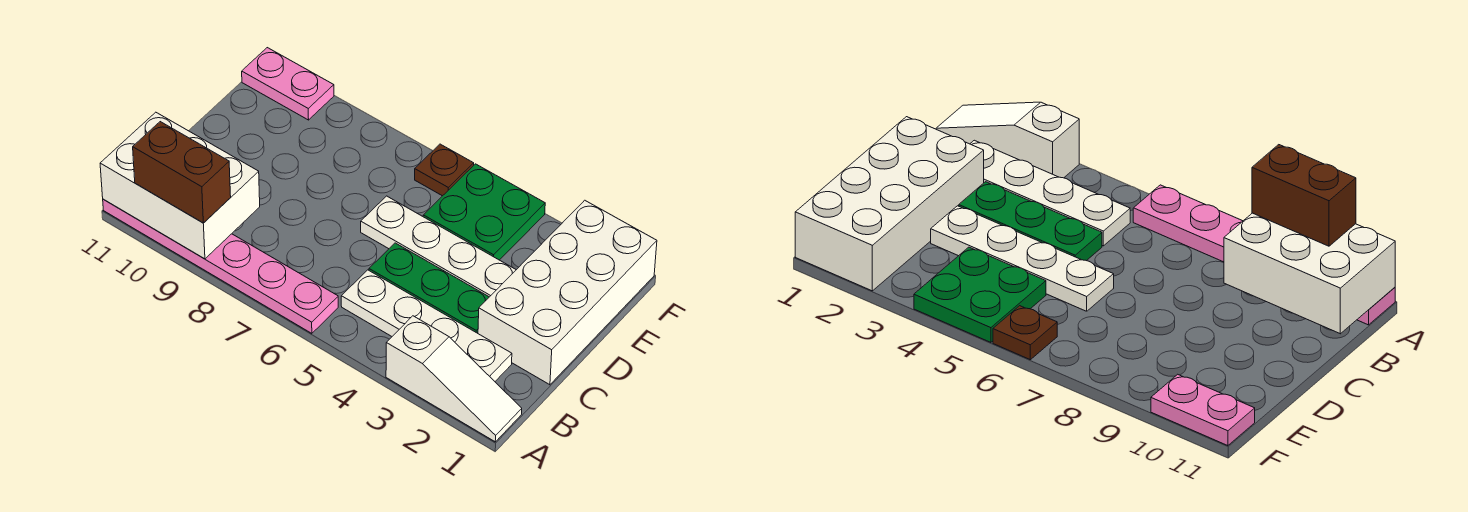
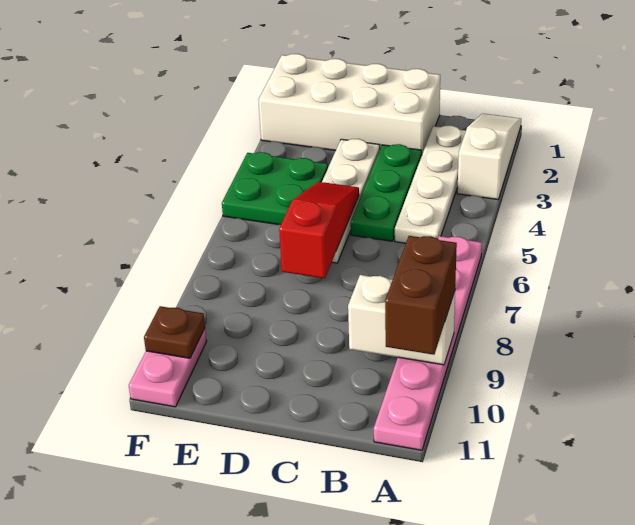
white 2x3 brick [100,112,260,259] -> white 1x2 brick [348,275,455,365]
none -> red 1x3 slope [279,182,359,278]
brown 1x1 plate [415,144,474,196] -> brown 1x1 plate moved to [144,306,205,358]

